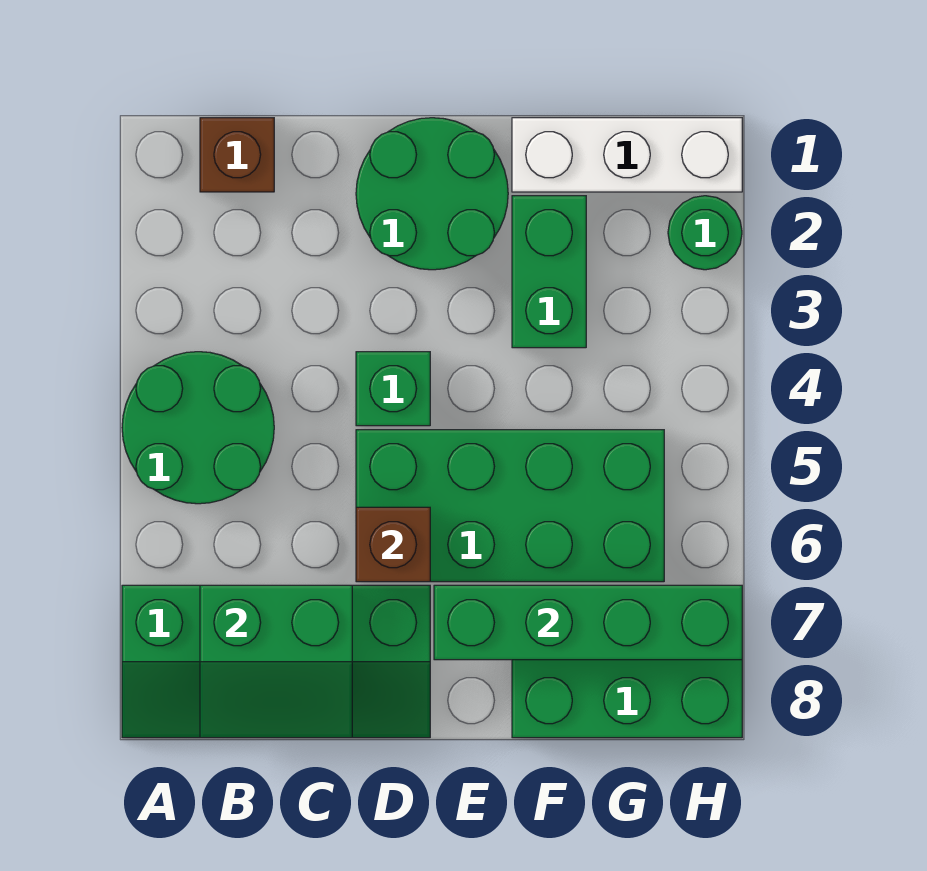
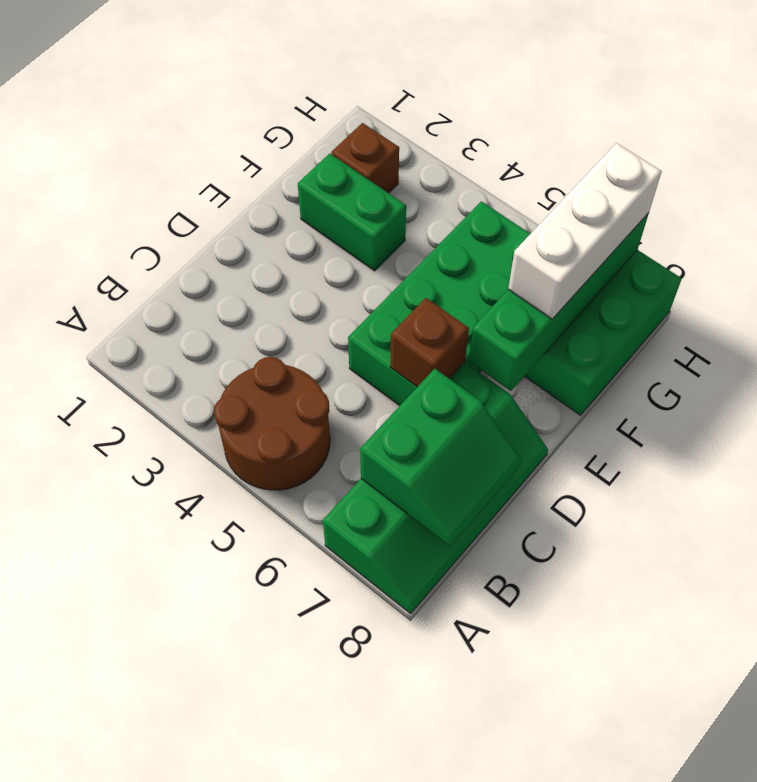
green 2x2 round brick [122,352,274,504] -> brown 2x2 round brick [214,357,330,490]
brown 1x1 brick [200,118,274,192] -> brown 1x1 brick moved to [331,123,399,193]
green 2x2 round brick [356,118,508,270] -> none
green 1x1 brick [356,352,430,426] -> none
white 1x3 brick [512,118,742,192] -> white 1x3 brick moved to [508,143,662,319]
green 1x1 round brick [668,196,742,270] -> none

